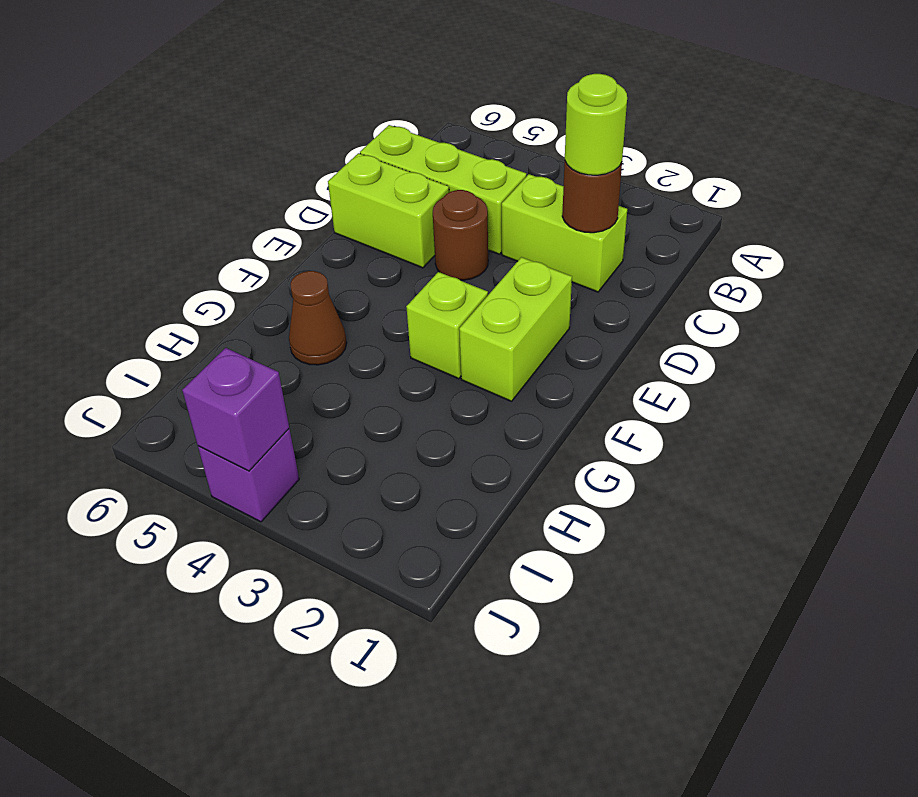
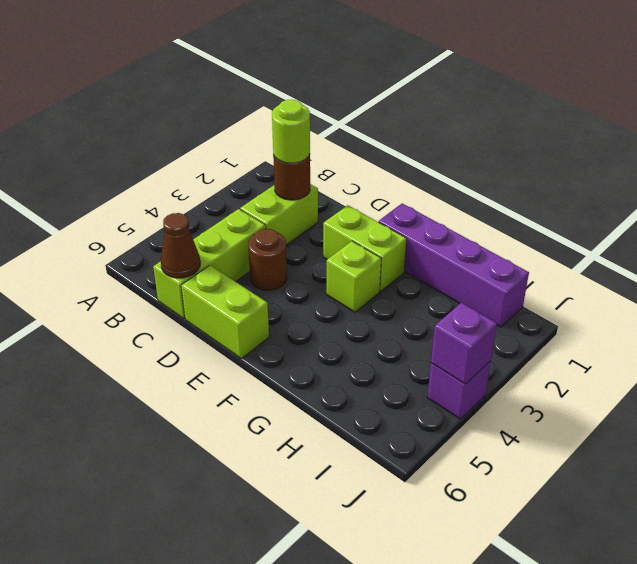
lime 1x2 brick [328,153,449,268] -> lime 1x2 brick turned to [181,265,269,359]
none -> purple 1x4 brick [379,203,529,327]
brown 1x1 cone [289,271,347,365] -> brown 1x1 cone moved to [161,213,200,278]

